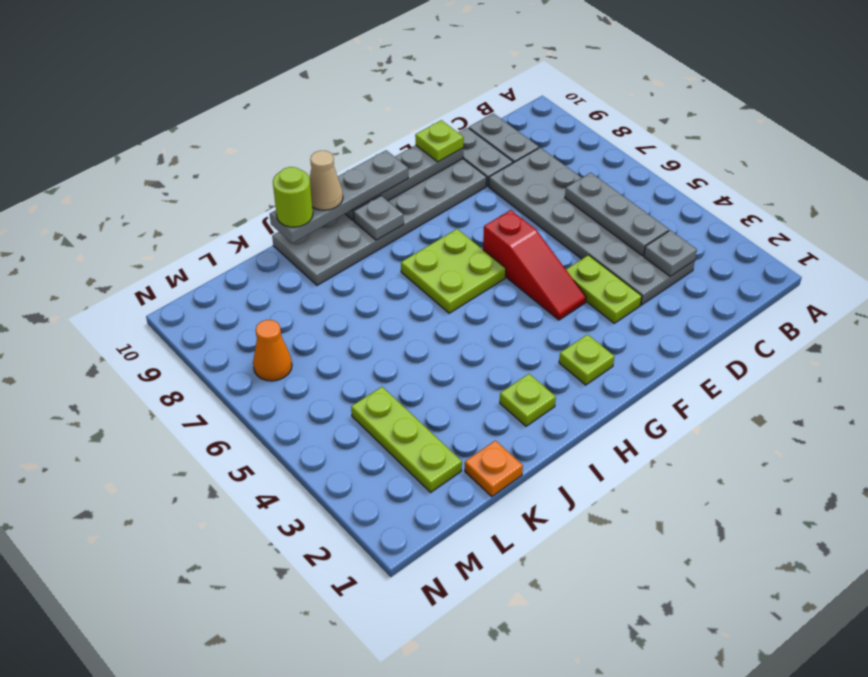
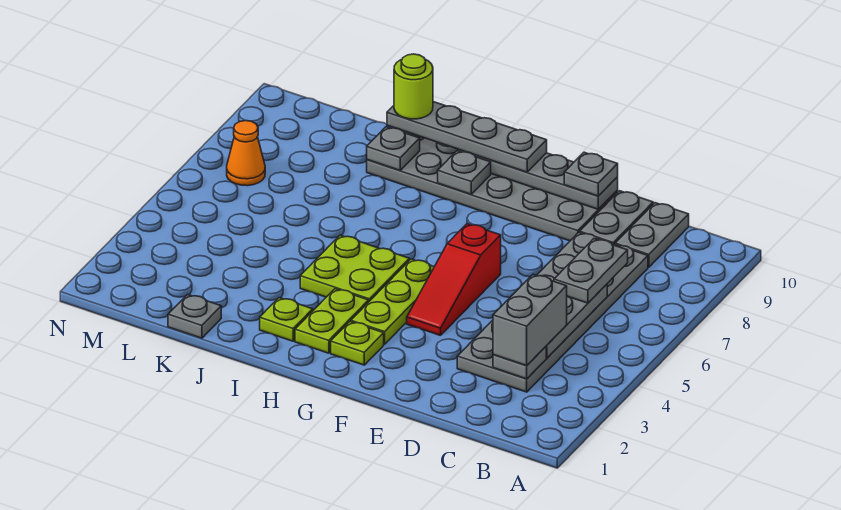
none -> grey 1x2 brick [493,275,567,365]
none -> grey 1x2 plate [554,239,628,303]
lime 1x2 plate [566,255,642,323] -> lime 1x2 plate moved to [295,289,369,353]
lime 1x1 plate [415,120,464,162] -> grey 1x1 plate [564,152,618,196]
lime 2x2 plate [401,229,506,313] -> lime 2x2 plate moved to [300,235,409,301]
tan 1x1 cone [310,151,343,210] -> none
none -> grey 1x1 plate [367,127,420,170]
orange 1x1 plate [465,441,523,497] -> grey 1x1 plate [168,295,221,338]
lime 1x3 plate [351,387,462,492] -> lime 1x3 plate moved to [351,259,434,344]

